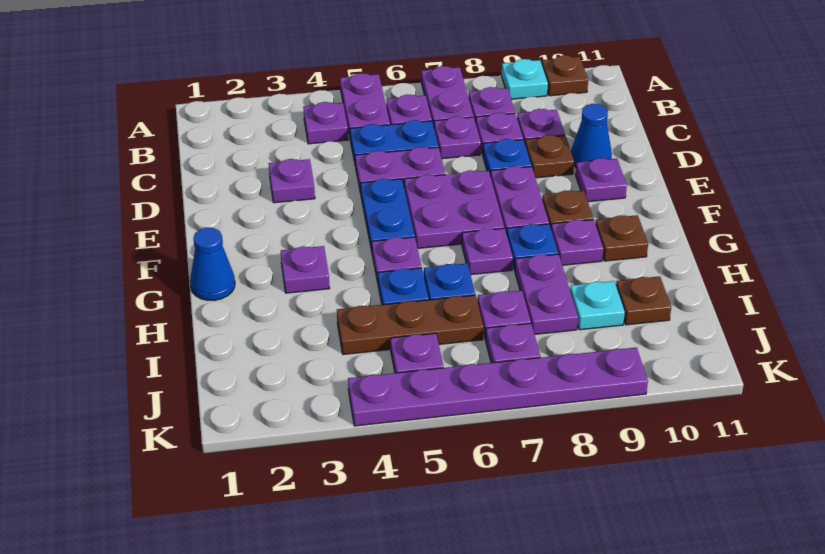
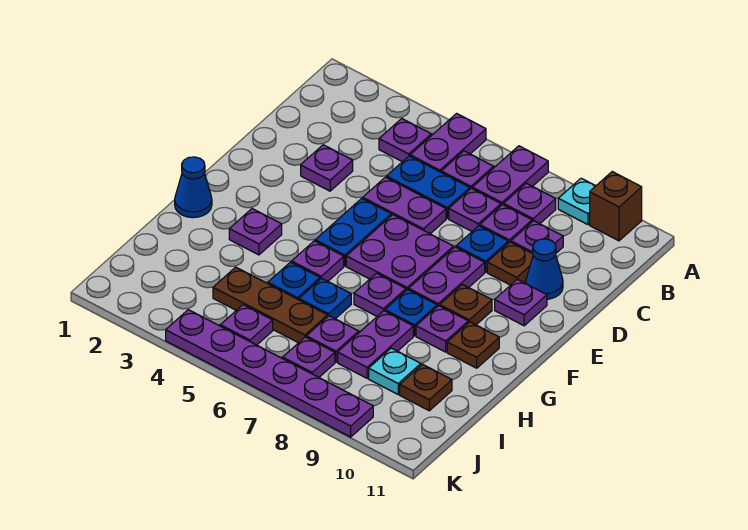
brown 1x1 plate [542,55,588,96] -> brown 1x1 brick [590,172,642,241]

